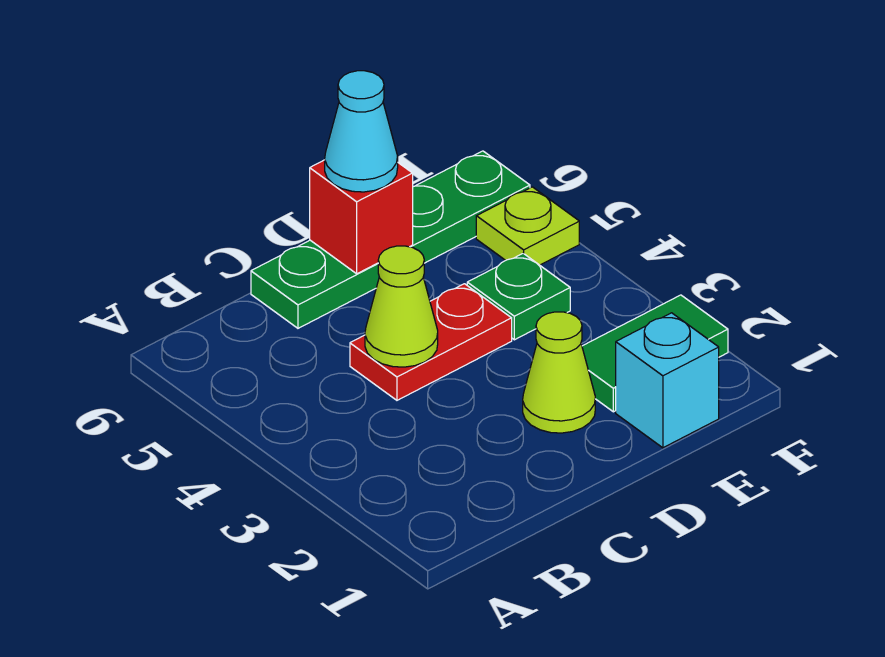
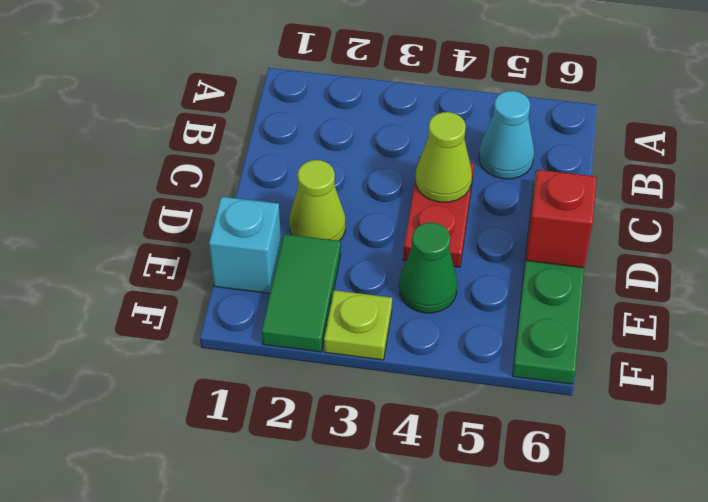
cyan 1x1 cone [325,71,398,192] -> cyan 1x1 cone moved to [479,91,534,179]
green 1x1 plate [467,253,570,340] -> green 1x1 cone [399,223,457,313]
lime 1x1 plate [476,187,579,265] -> lime 1x1 plate moved to [324,290,392,360]

